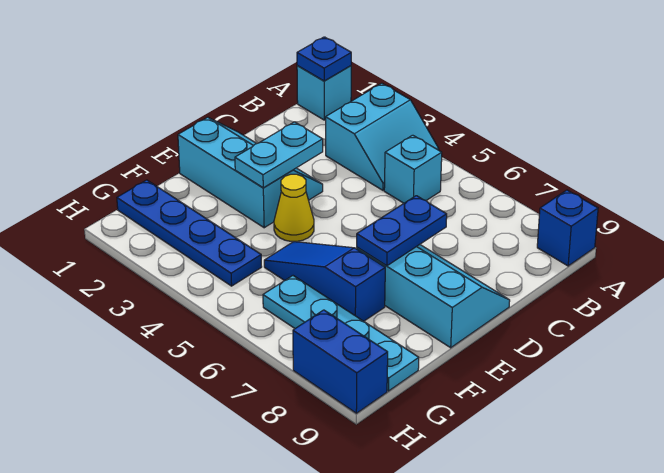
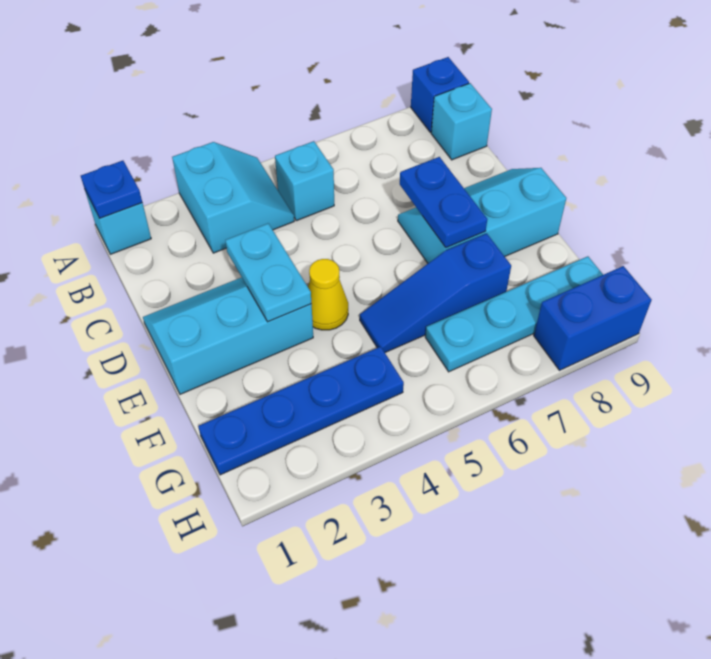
none -> cyan 1x1 brick [431,83,492,160]

